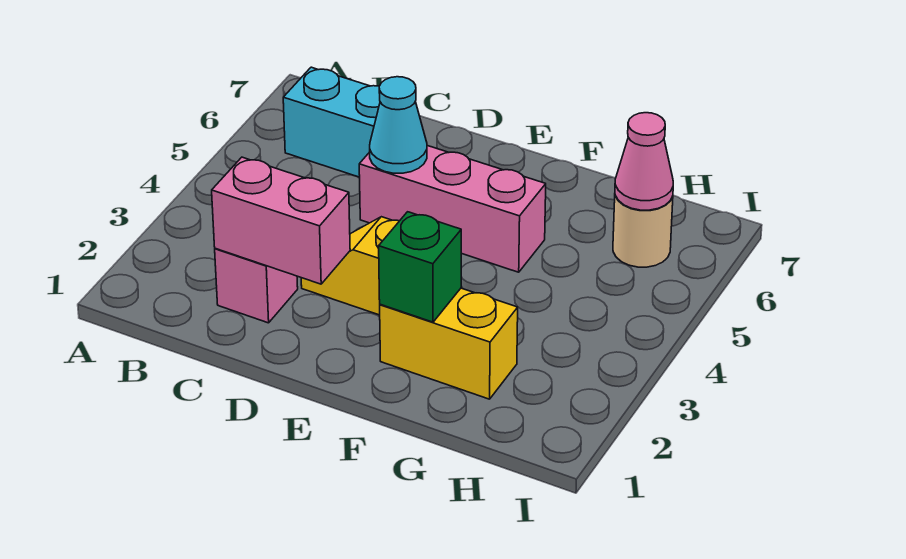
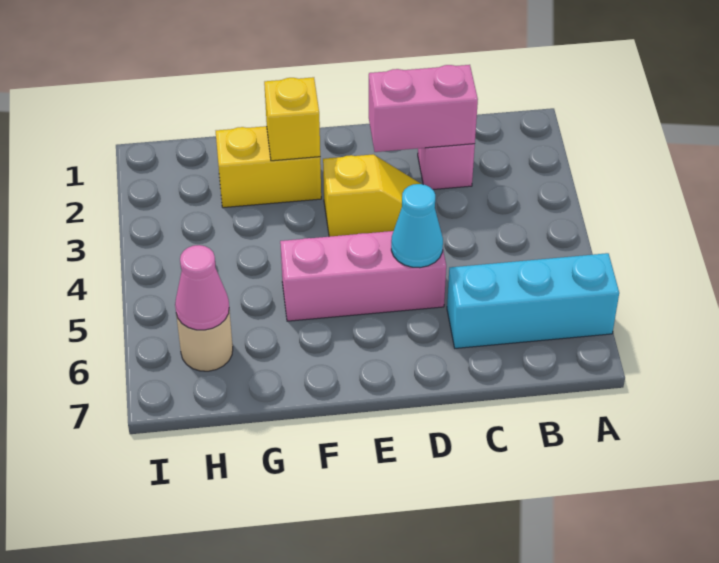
cyan 1x2 brick [283,67,380,177] -> cyan 1x3 brick [447,253,619,348]
green 1x1 brick [379,212,461,322] -> yellow 1x1 brick [264,77,320,161]

